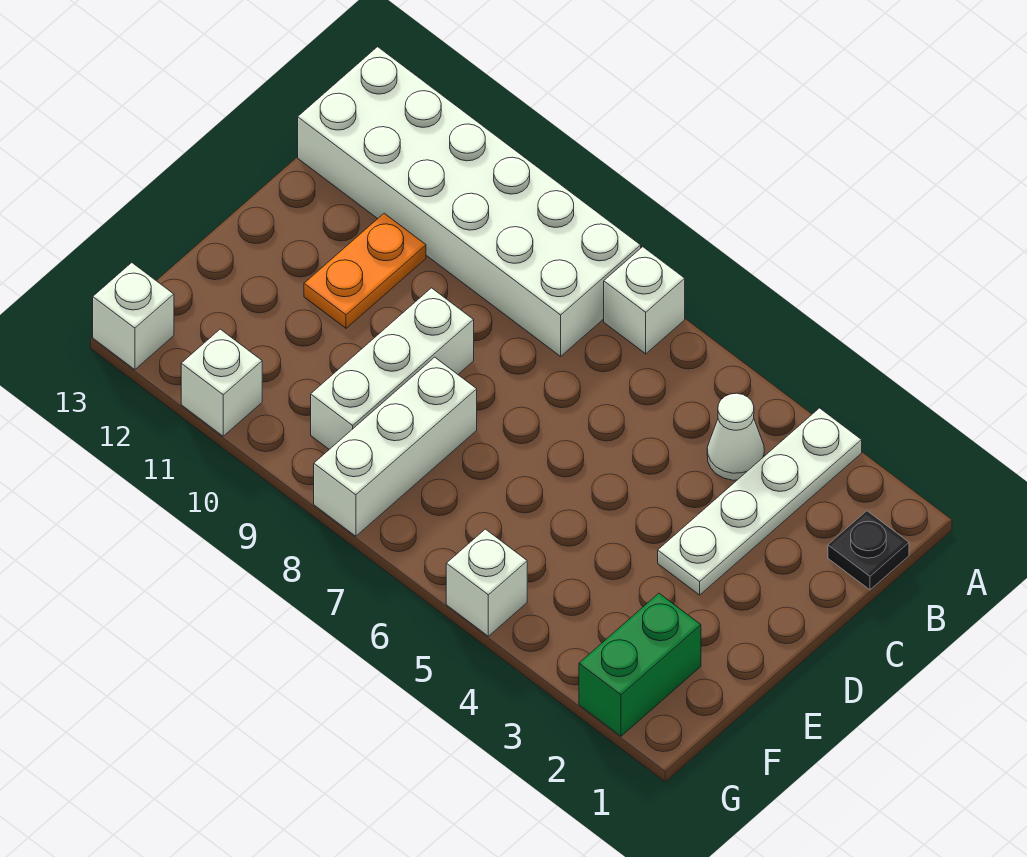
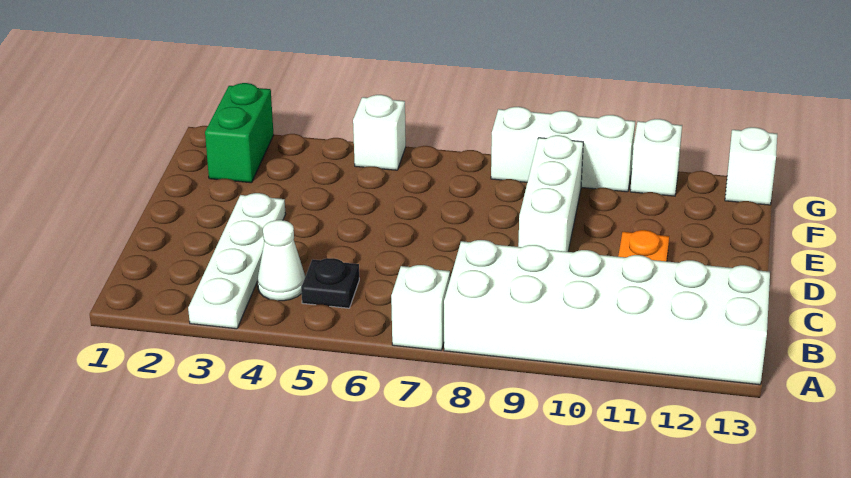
black 1x1 plate [828,511,909,590] -> black 1x1 plate moved to [301,258,359,308]
white 1x3 brick [314,357,477,536] -> white 1x3 brick turned to [491,107,635,192]

